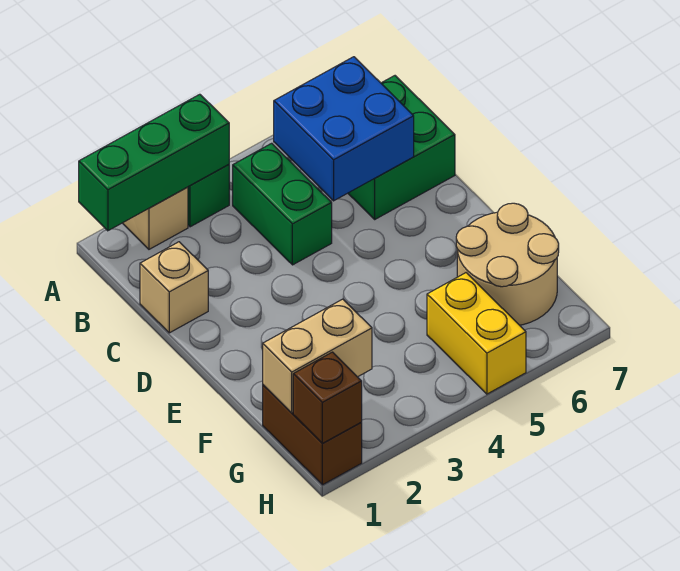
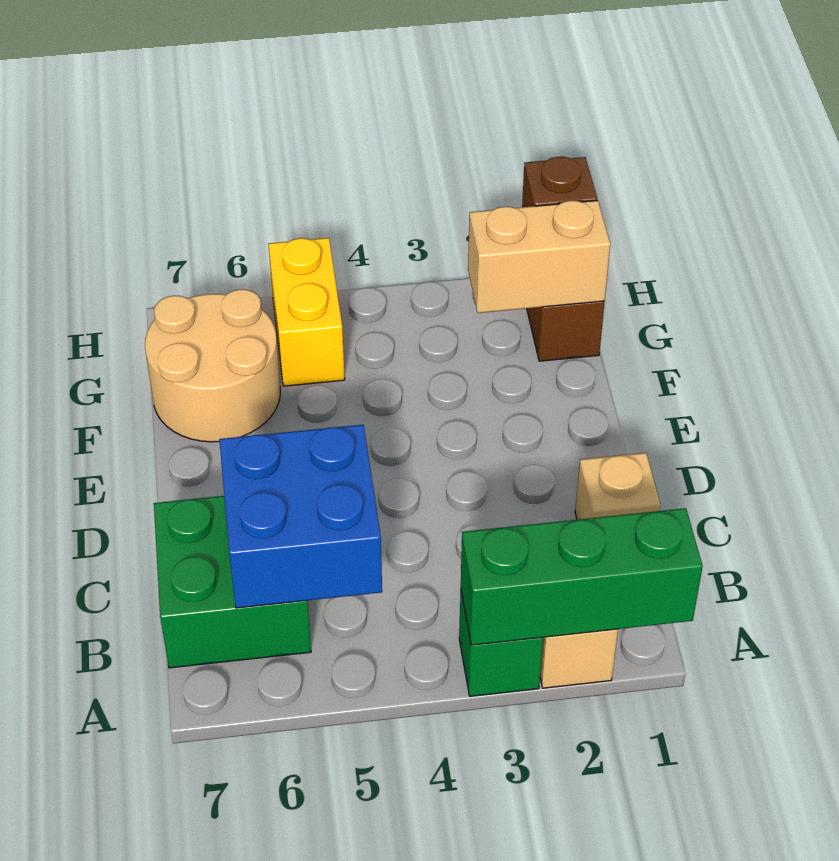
green 1x2 brick [233,143,332,265] -> none

